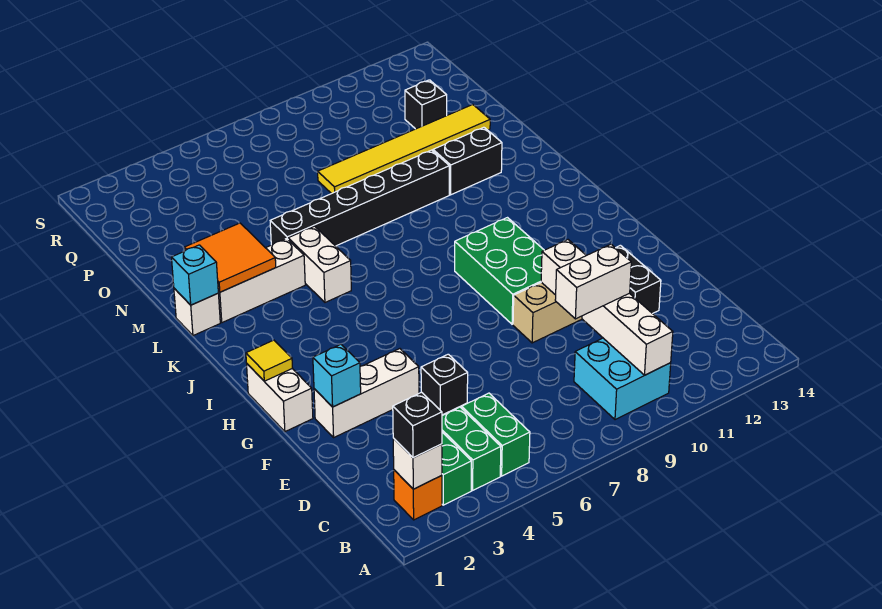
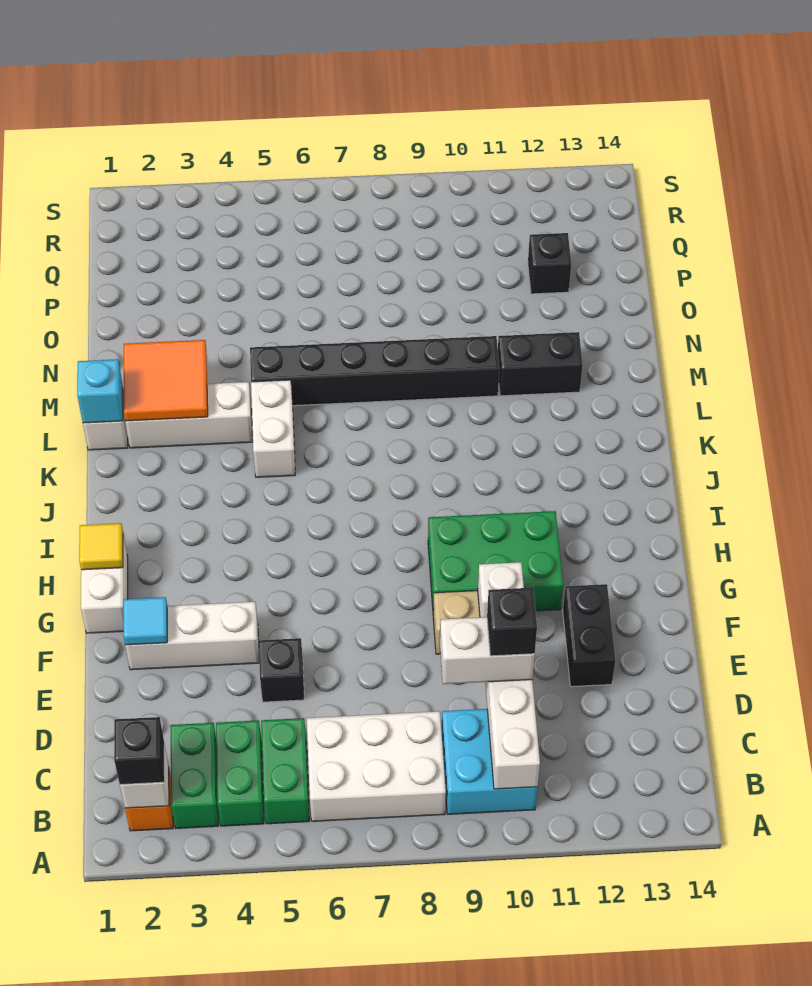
none -> white 2x3 brick [307,711,446,821]
none -> black 1x1 brick [487,588,537,656]
cyan 1x1 brick [313,344,361,407] -> cyan 1x1 tile [123,597,167,645]
green 2x3 brick [455,218,544,324] -> green 2x3 brick turned to [428,511,563,611]
yellow 1x6 tile [318,105,490,194] -> none

